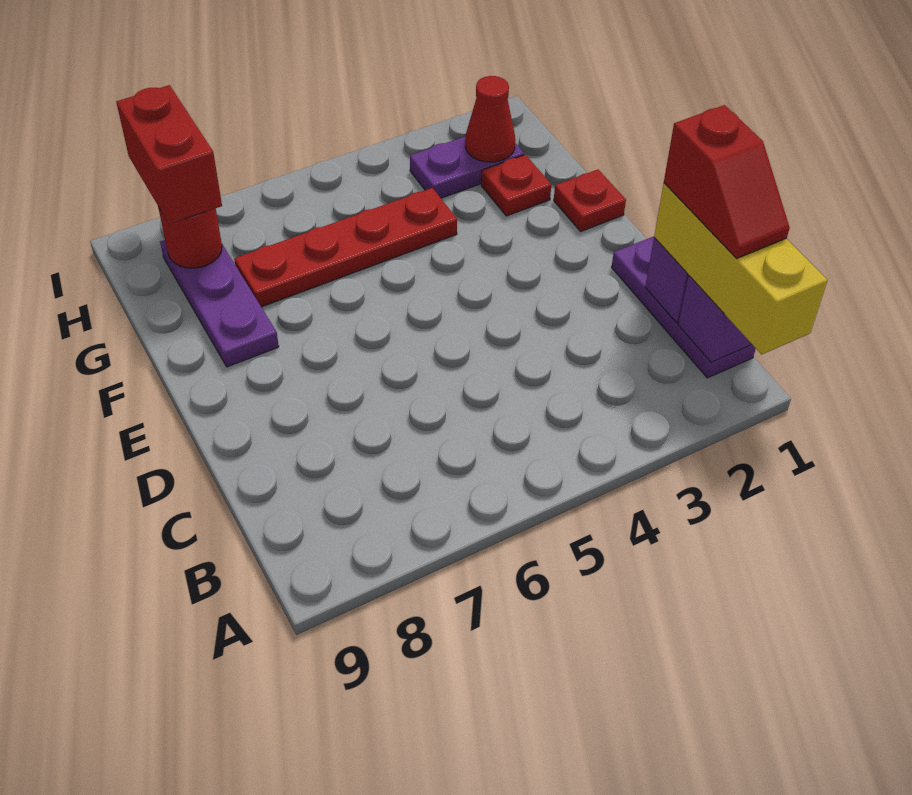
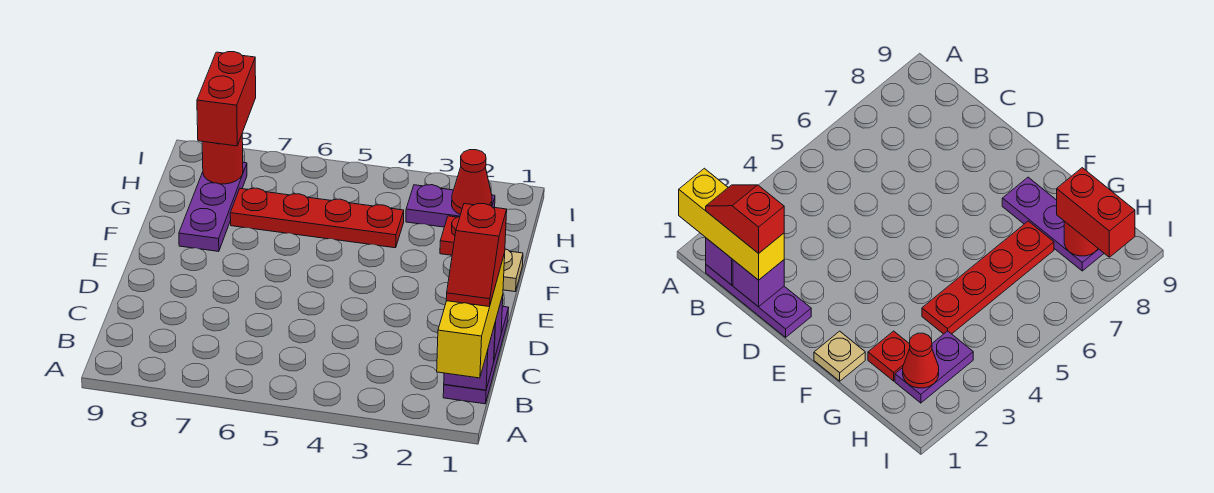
red 1x1 plate [554,170,626,231] -> tan 1x1 plate [503,249,523,292]

